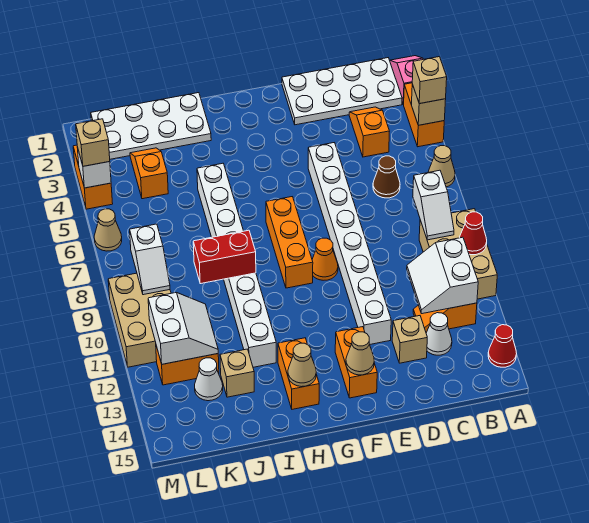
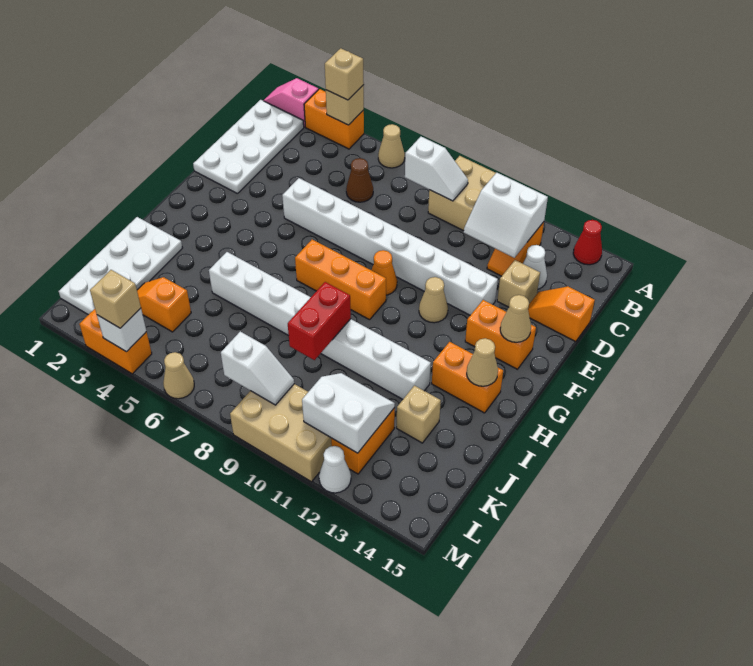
red 1x1 cone [460,212,487,255] -> none
orange 1x2 slope [349,107,390,157] -> orange 1x2 slope moved to [528,286,595,342]
none -> tan 1x1 cone [419,277,448,323]
white 1x1 cone [195,358,223,401] -> white 1x1 cone moved to [319,446,351,493]

